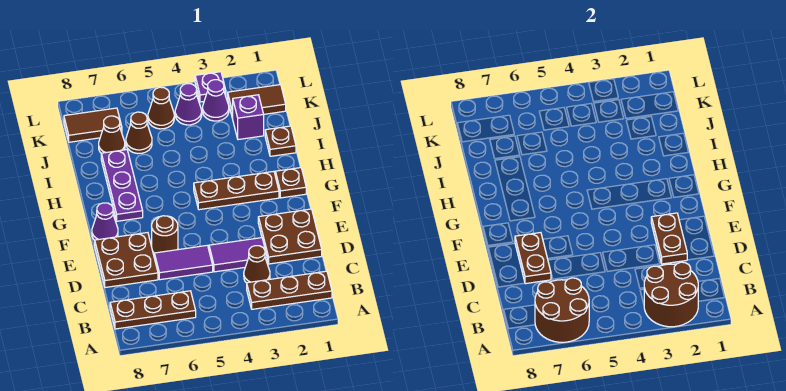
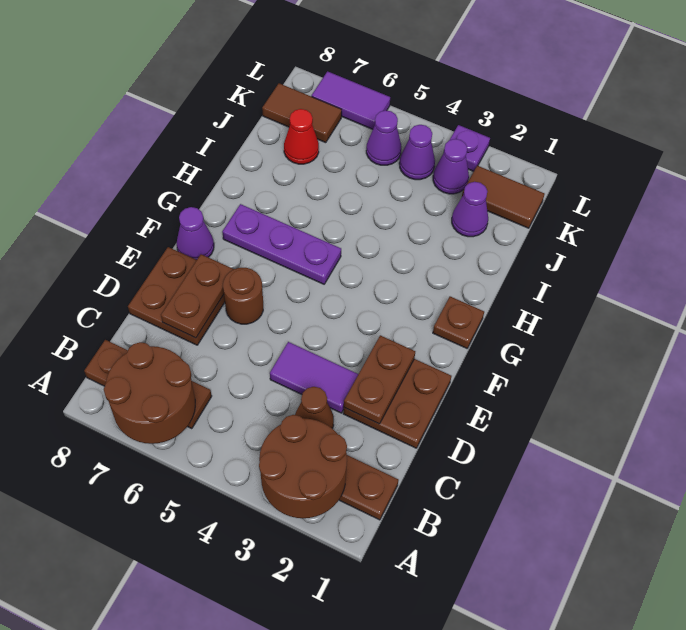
purple 1x2 tile [154,245,213,280] -> purple 1x2 tile moved to [312,71,390,129]
brown 1x3 plate [194,171,279,210] -> none
purple 1x3 plate [101,150,143,221] -> purple 1x3 plate turned to [222,204,341,284]
brown 1x1 plate [265,126,296,156] -> none
purple 1x1 brick [233,95,264,140] -> purple 1x1 cone [452,182,488,237]
brown 1x1 cone [126,112,152,154] -> none
brown 1x1 cone [99,116,125,153] -> red 1x1 cone [284,109,319,164]
brown 1x1 cone [148,87,174,129] -> purple 1x1 cone [366,110,401,165]

